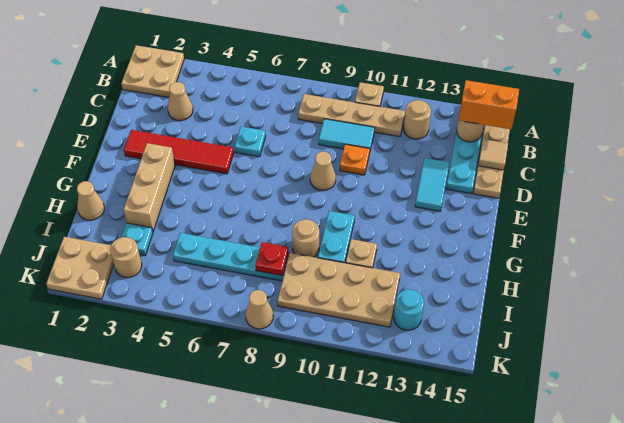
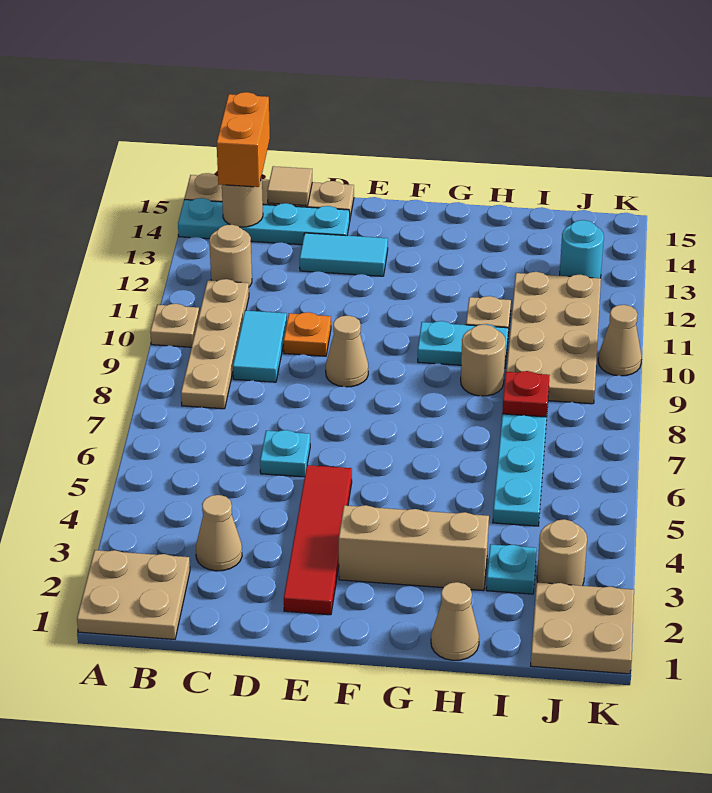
tan 1x1 cone [246,290,273,329] -> tan 1x1 cone moved to [598,305,642,376]

